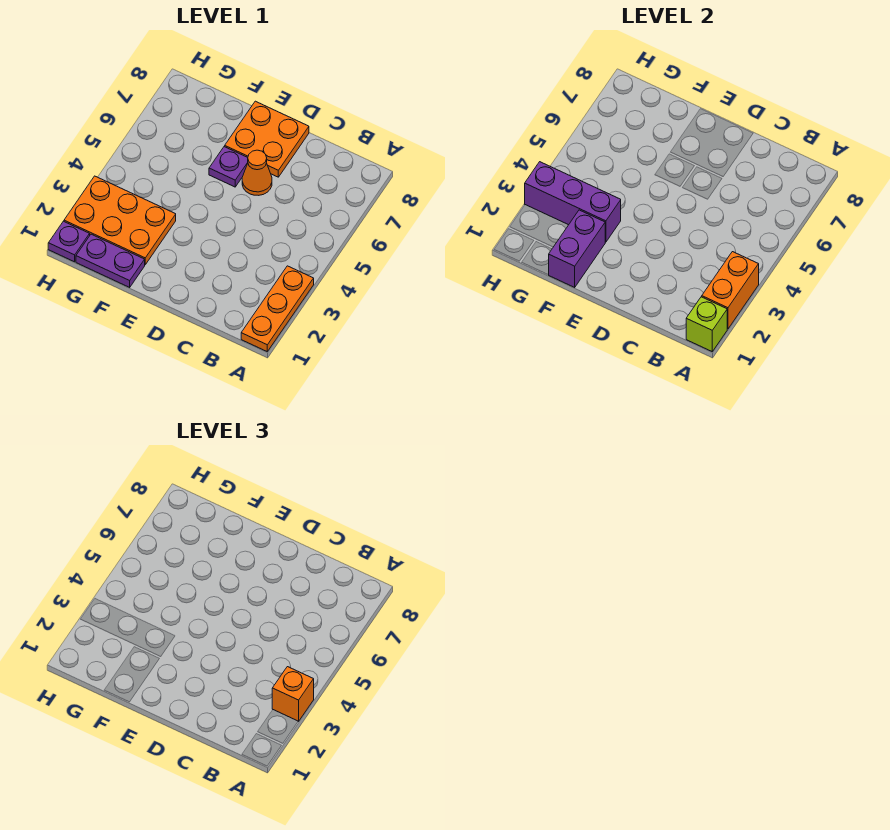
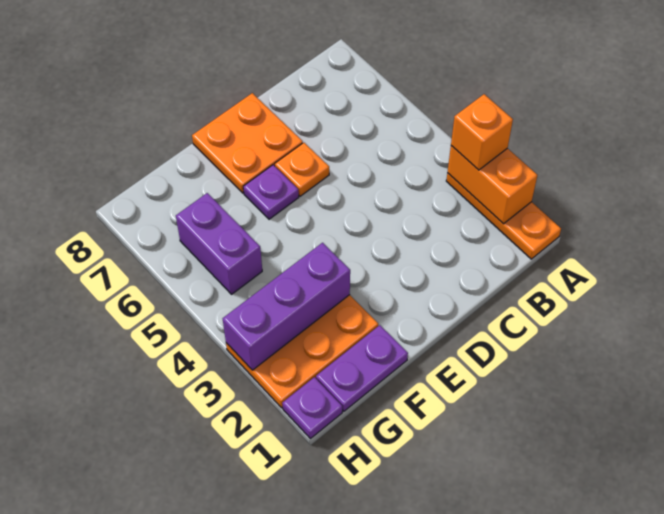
lime 1x1 brick [686,297,727,351] -> none
orange 1x1 cone [242,150,272,195] -> orange 1x1 plate [275,143,329,196]
purple 1x2 brick [549,210,605,287] -> purple 1x2 brick moved to [176,193,262,294]

